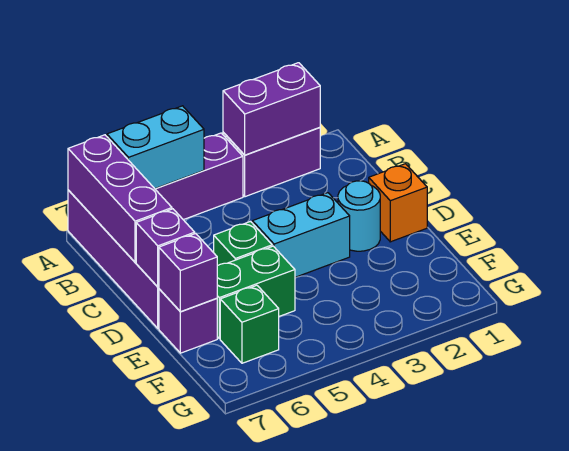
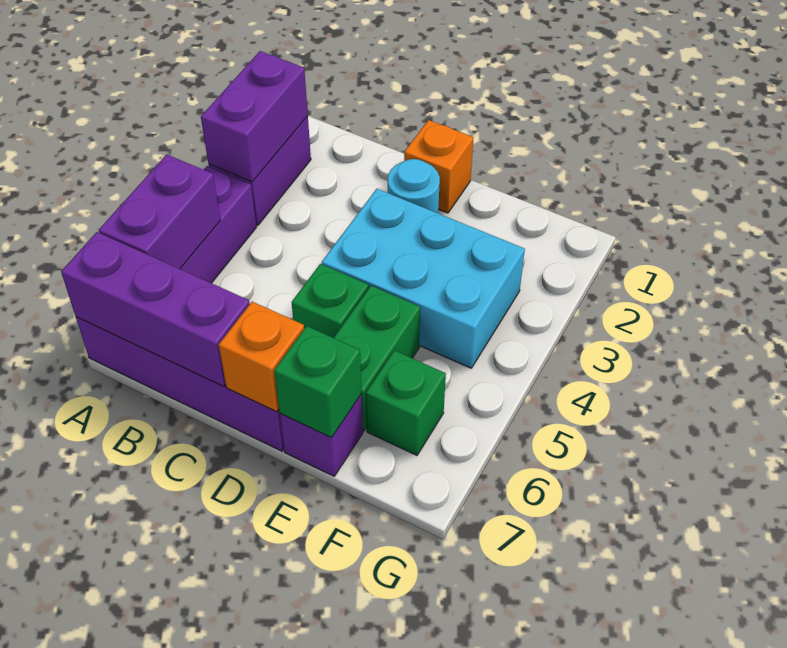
cyan 1x2 brick [107,106,204,189] -> purple 1x2 brick [99,154,220,269]
cyan 1x2 brick [252,193,350,277] -> cyan 2x3 brick [322,189,525,368]
purple 1x1 brick [136,209,195,287] -> orange 1x1 brick [219,302,304,412]
purple 1x1 brick [159,233,217,312] -> green 1x1 brick [274,326,362,438]

